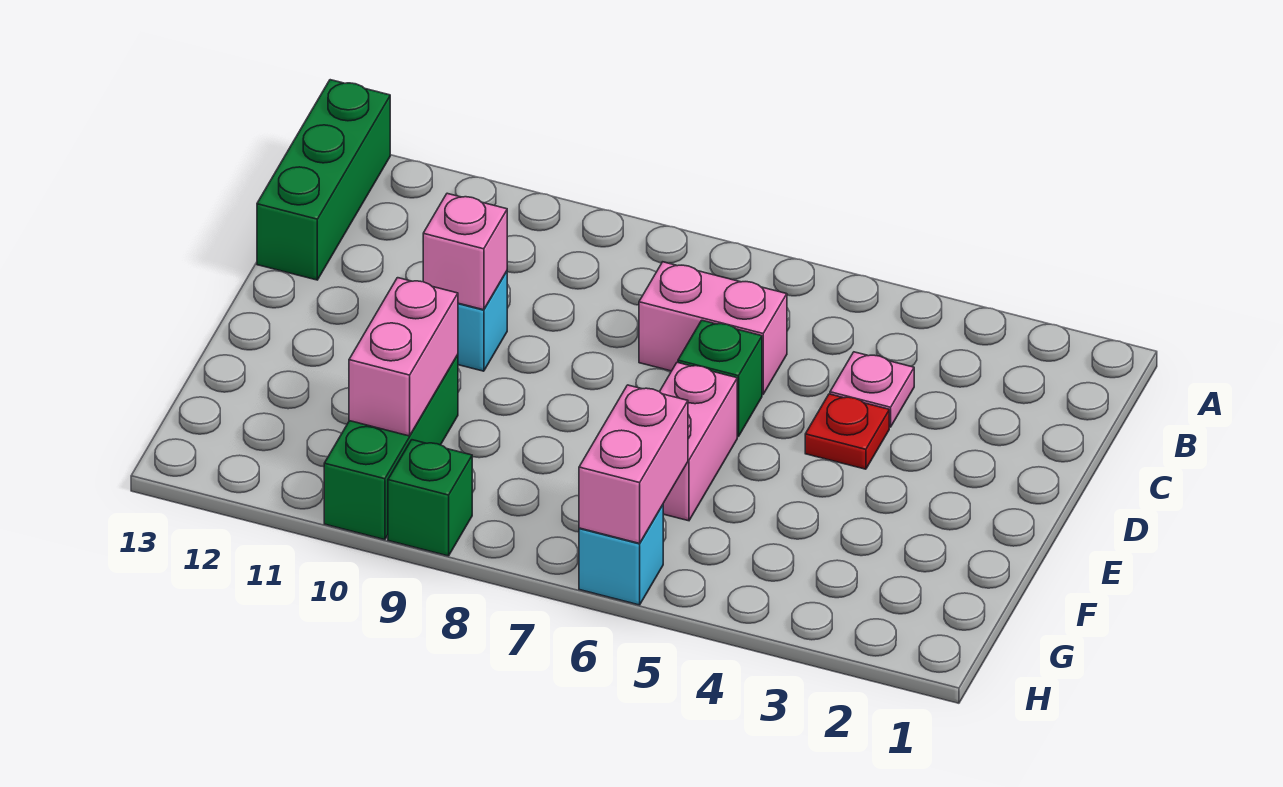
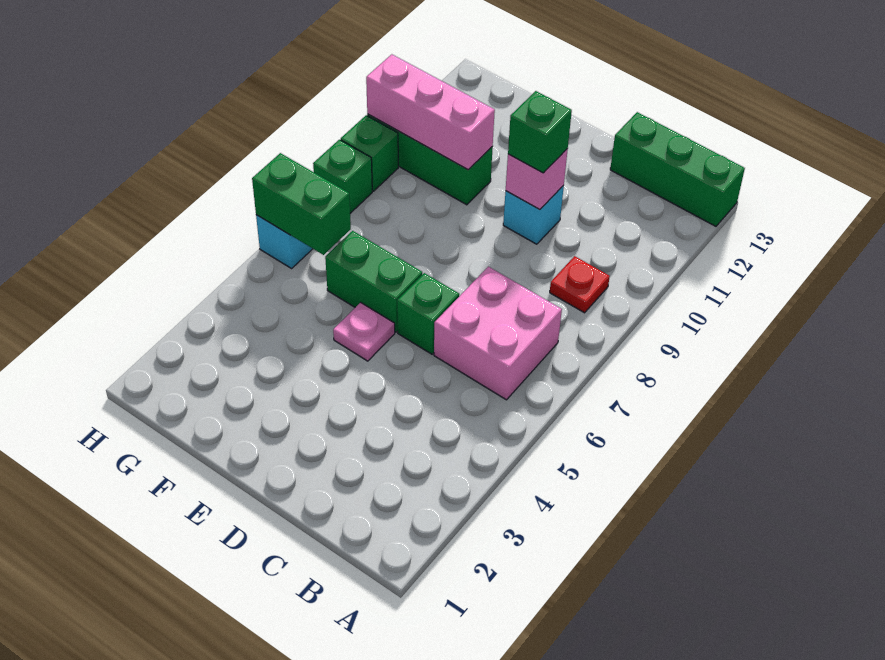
pink 1x1 plate [830,352,914,427] -> pink 1x1 plate moved to [333,303,395,361]
pink 1x2 brick [639,262,787,394] -> pink 2x2 brick [434,267,562,400]
red 1x1 plate [805,394,889,469] -> red 1x1 plate moved to [550,256,610,313]
none -> green 1x1 brick [508,91,572,173]
pink 1x2 brick [660,362,737,521] -> green 1x2 brick [325,231,422,332]
pink 1x2 brick [349,278,458,436] -> pink 1x3 brick [366,54,495,170]
pink 1x2 brick [579,385,688,543] -> green 1x2 brick [252,153,351,255]
none -> green 1x1 brick [313,140,372,213]

